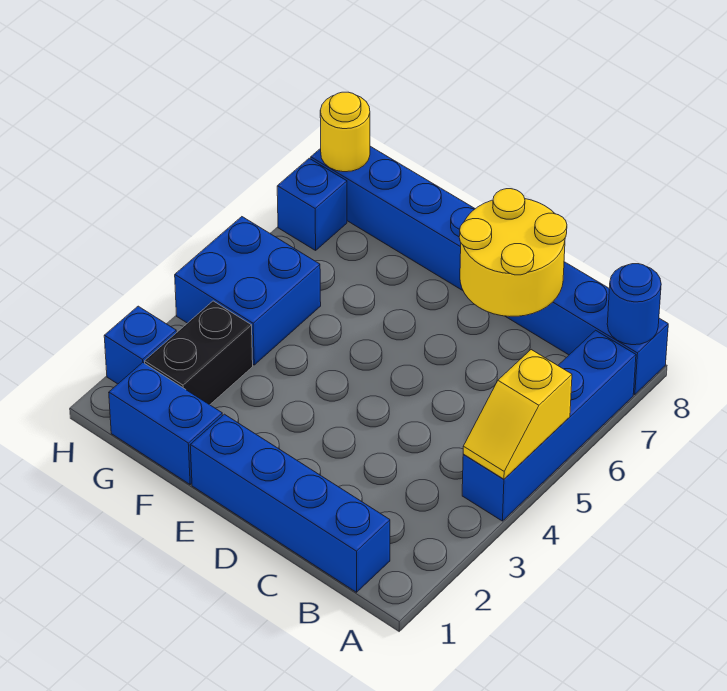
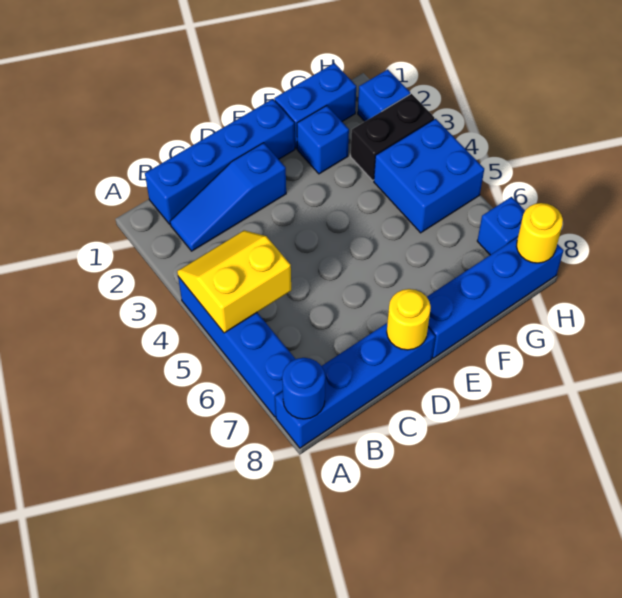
yellow 1x2 slope [463,350,572,479] -> yellow 2x2 slope [177,230,291,333]
none -> blue 1x3 slope [170,143,286,251]
yellow 2x2 round brick [459,189,567,316] -> yellow 1x1 round brick [387,289,431,350]
none -> blue 1x1 brick [297,105,349,174]
black 1x2 brick [145,301,253,405] -> black 1x2 brick turned to [351,94,434,180]

